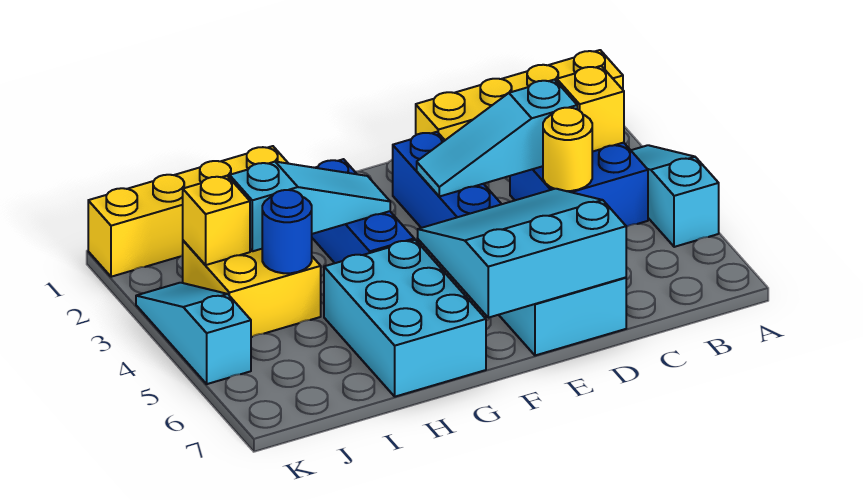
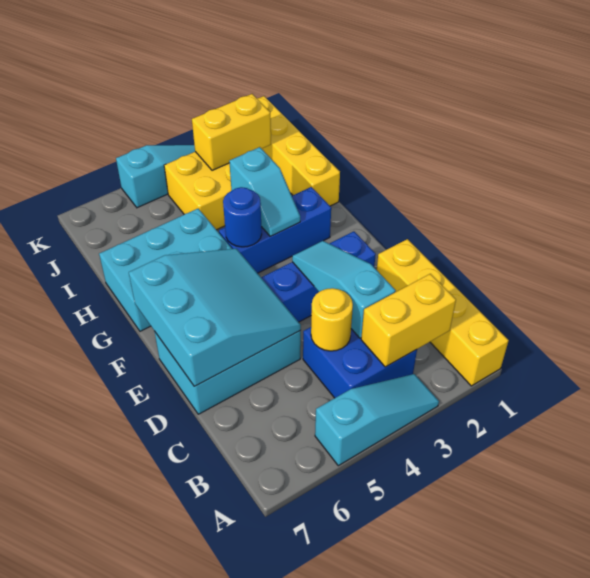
yellow 1x1 brick [557,66,624,152] -> yellow 1x2 brick [361,274,456,367]
cyan 1x3 slope [230,162,390,251] -> cyan 1x2 slope [229,147,300,236]
blue 1x1 round brick [262,190,312,273] -> blue 1x1 round brick moved to [223,187,262,247]
yellow 1x1 brick [183,176,250,265] -> yellow 1x2 brick [192,94,271,170]

